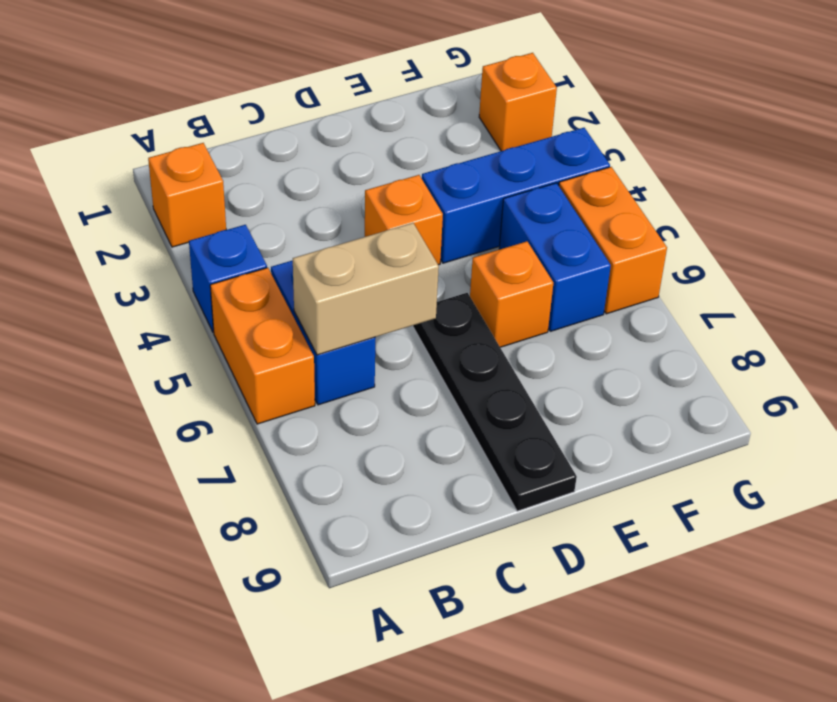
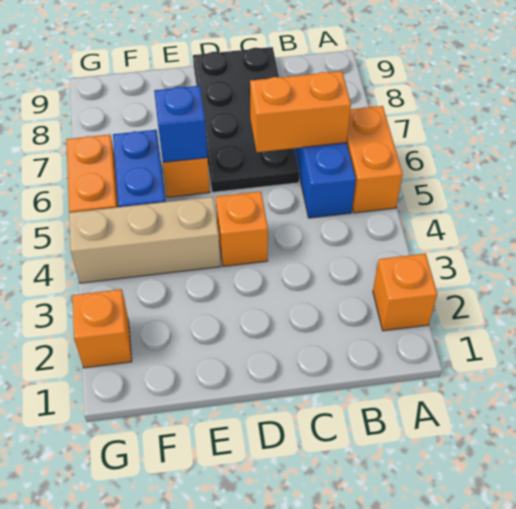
blue 1x1 brick [189,225,267,332] -> blue 1x1 brick moved to [154,86,208,162]
tan 1x2 brick [293,223,439,355] -> orange 1x2 brick [250,71,351,152]
black 1x4 plate [413,293,577,511] -> black 2x4 plate [193,47,299,192]
blue 1x3 brick [422,128,610,263] -> tan 1x3 brick [69,197,220,283]

